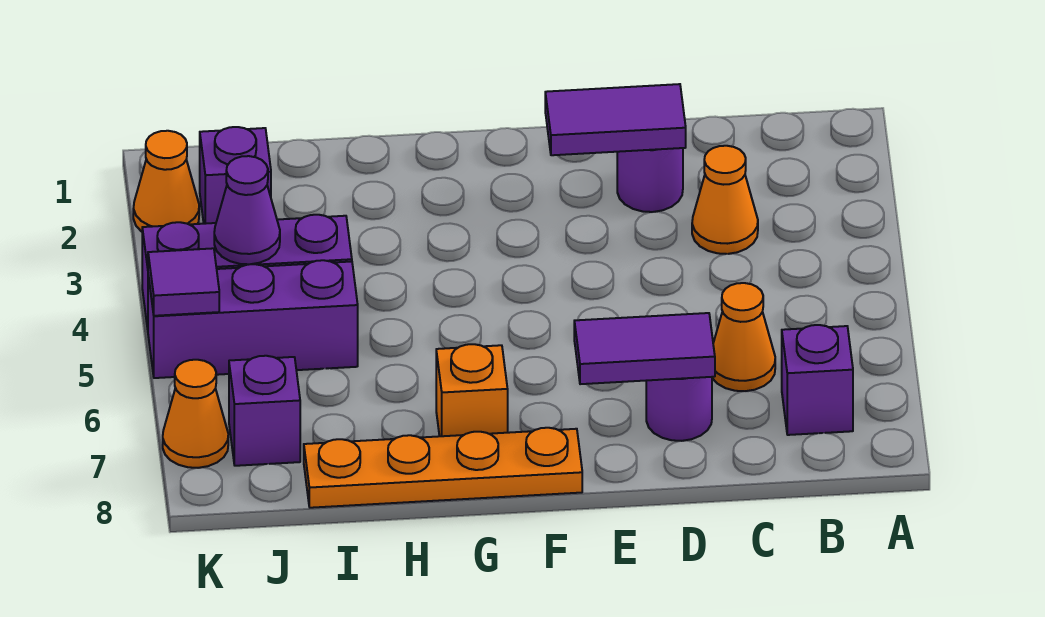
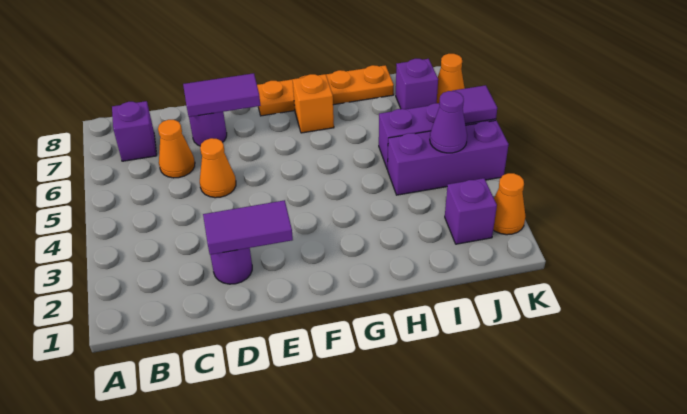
orange 1x1 cone [692,146,758,254] -> orange 1x1 cone moved to [200,138,236,198]

